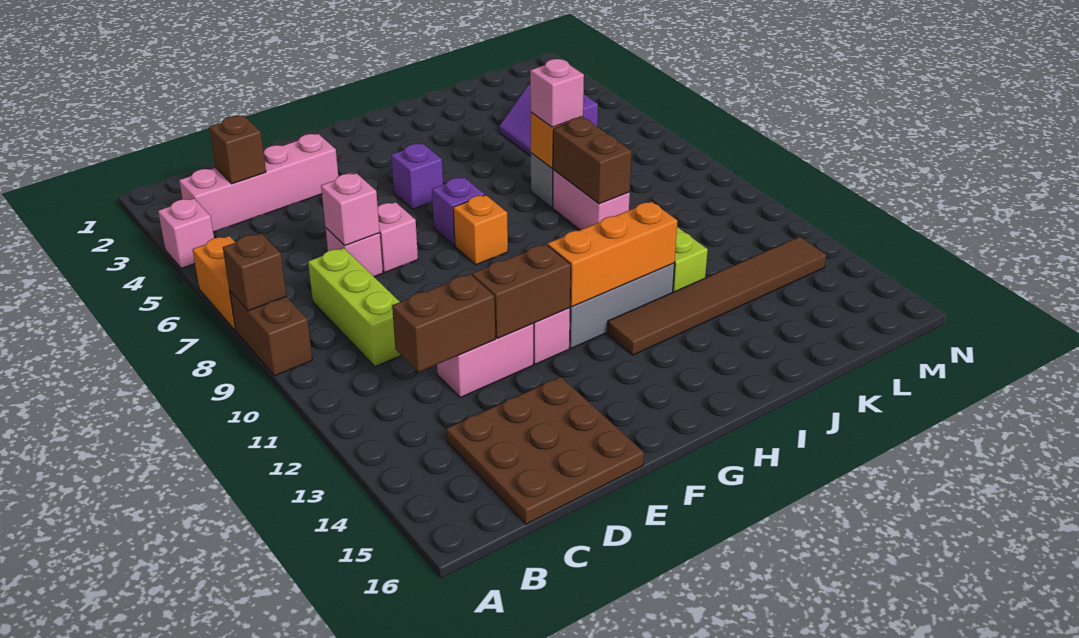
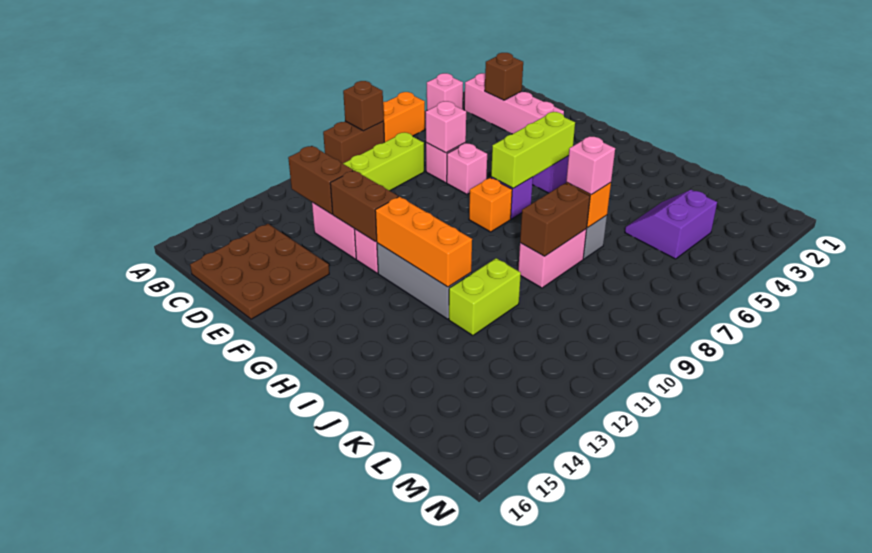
none -> lime 1x3 brick [491,112,575,188]
brown 1x6 tile [607,237,826,355] -> none

